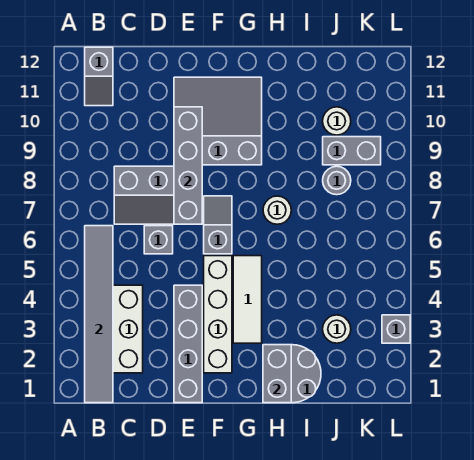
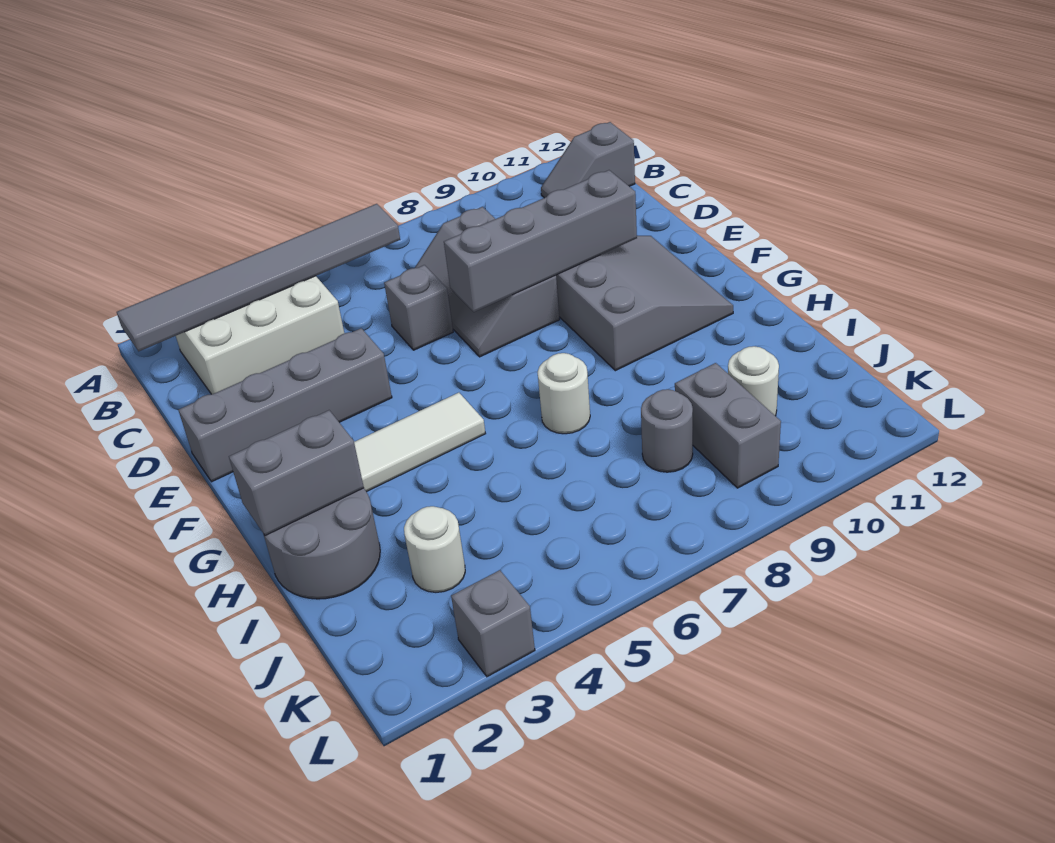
white 1x4 brick [204,256,232,373] -> none
grey 1x2 slope [204,196,232,254] -> none

